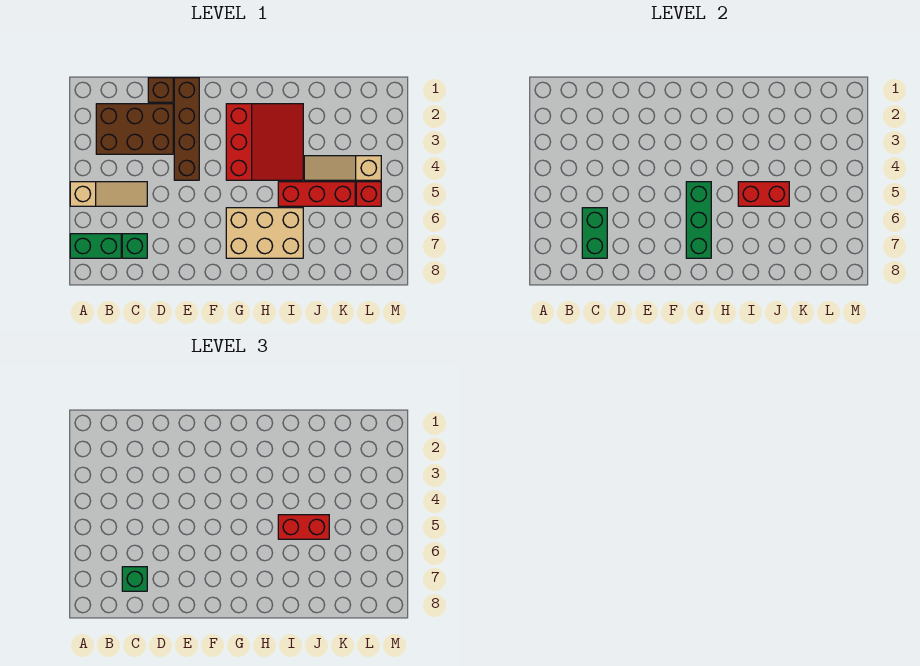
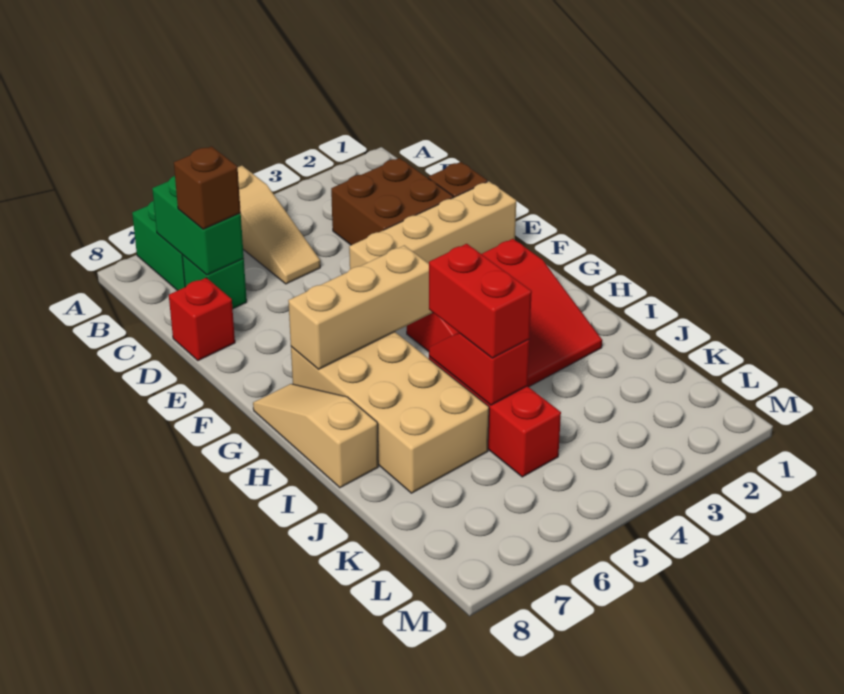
brown 2x3 brick [96,104,173,154] -> brown 2x2 brick [331,158,453,245]
green 1x2 brick [582,208,607,258] -> green 1x2 brick turned to [152,176,244,275]
green 1x1 brick [122,567,147,591] -> brown 1x1 brick [174,146,241,229]
brown 1x4 brick [174,78,199,180] -> tan 1x4 brick [349,181,516,269]
green 1x3 brick [686,182,711,258] -> tan 1x3 brick [288,245,433,369]
tan 2x3 brick [226,208,303,258] -> tan 2x4 brick [291,332,489,493]
red 1x2 brick [738,182,789,206] -> red 1x2 slope [429,333,529,405]
tan 1x3 slope [304,156,381,180] -> tan 1x3 slope moved to [253,384,378,488]
red 1x1 brick [356,182,381,206] -> red 1x1 brick moved to [169,278,235,361]

